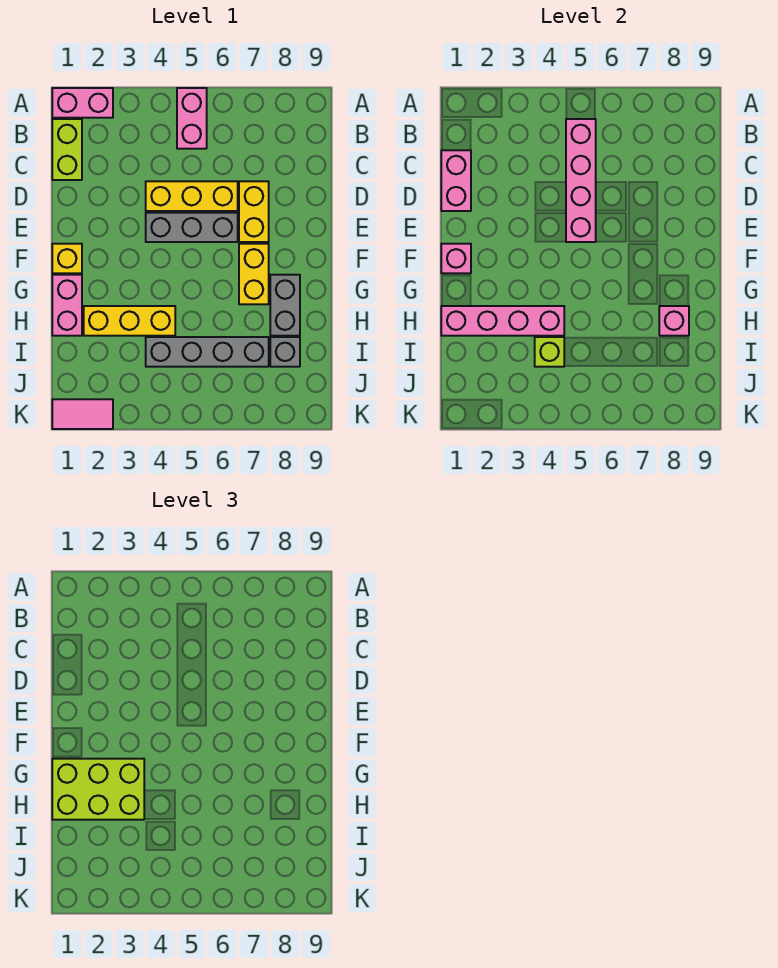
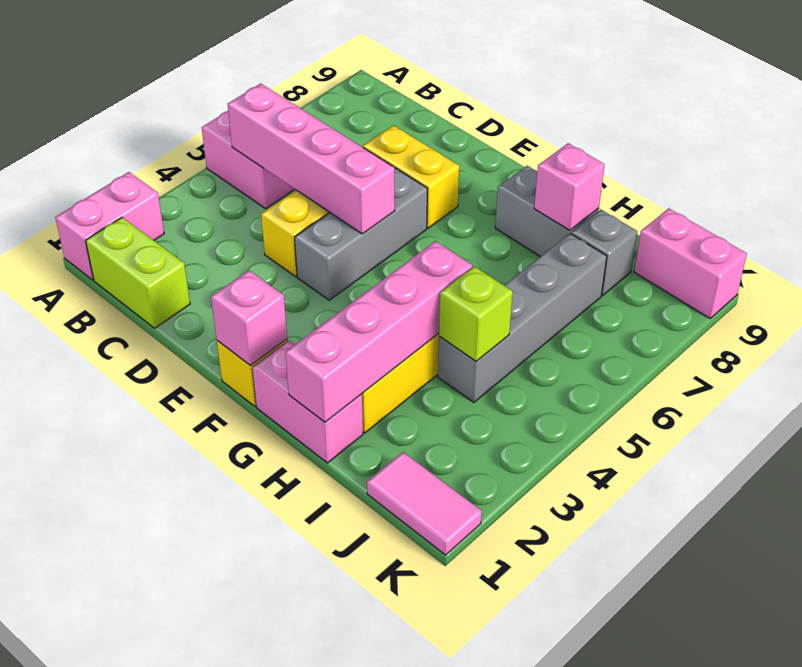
pink 1x2 brick [441,150,471,211] -> pink 1x2 brick moved to [634,208,747,318]
yellow 1x2 brick [239,244,269,304] -> none
lime 2x3 brick [52,759,144,820] -> none
pink 1x2 tile [52,399,113,429] -> pink 1x2 tile turned to [367,452,482,555]

